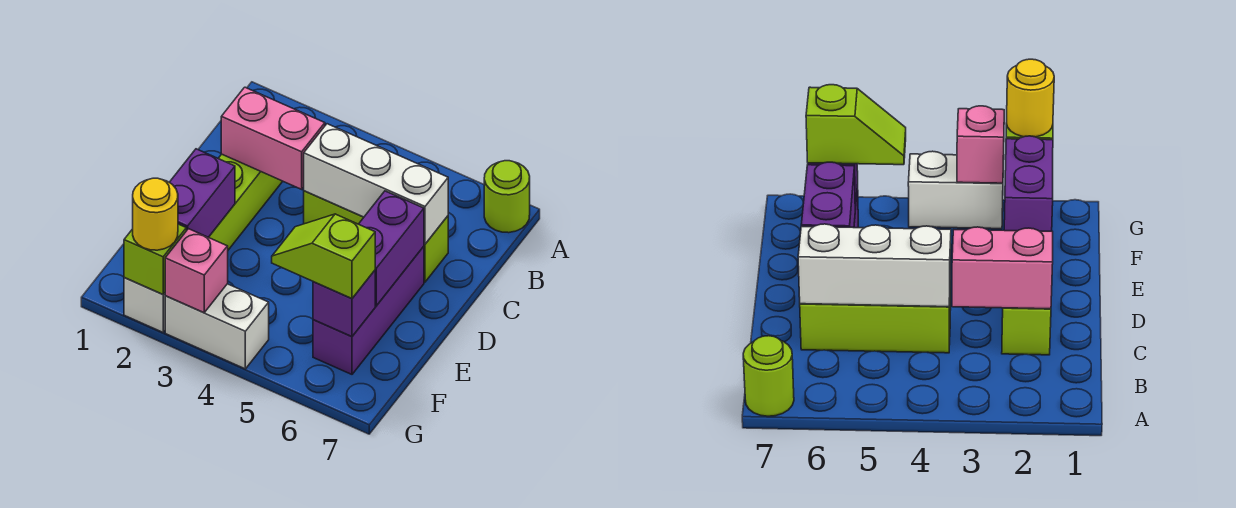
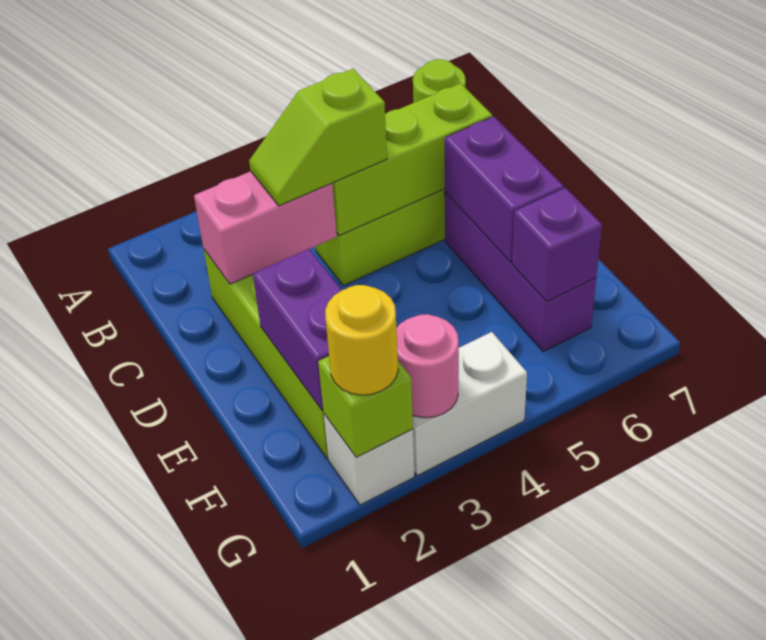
white 1x3 brick [304,124,448,244] -> lime 1x3 brick [332,83,492,236]
lime 1x2 slope [272,214,375,298] -> lime 1x2 slope moved to [249,69,387,206]
pink 1x1 brick [165,229,228,313] -> pink 1x1 round brick [396,314,459,418]

